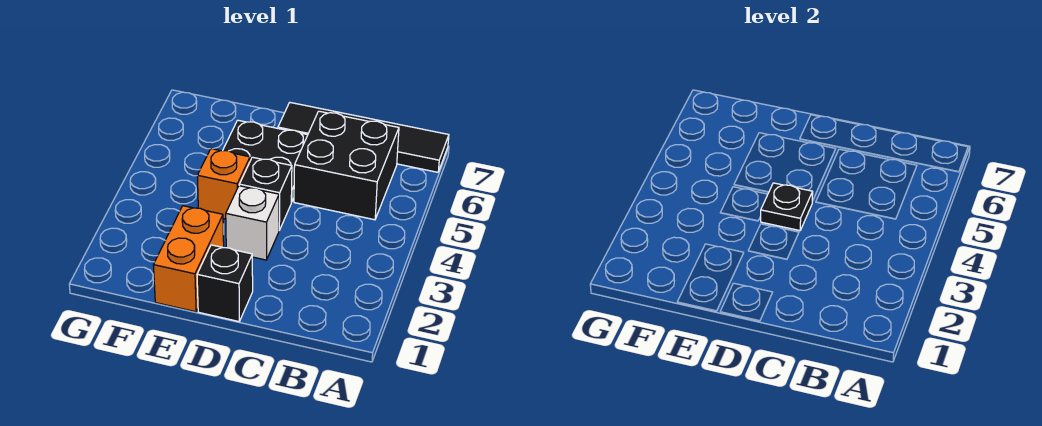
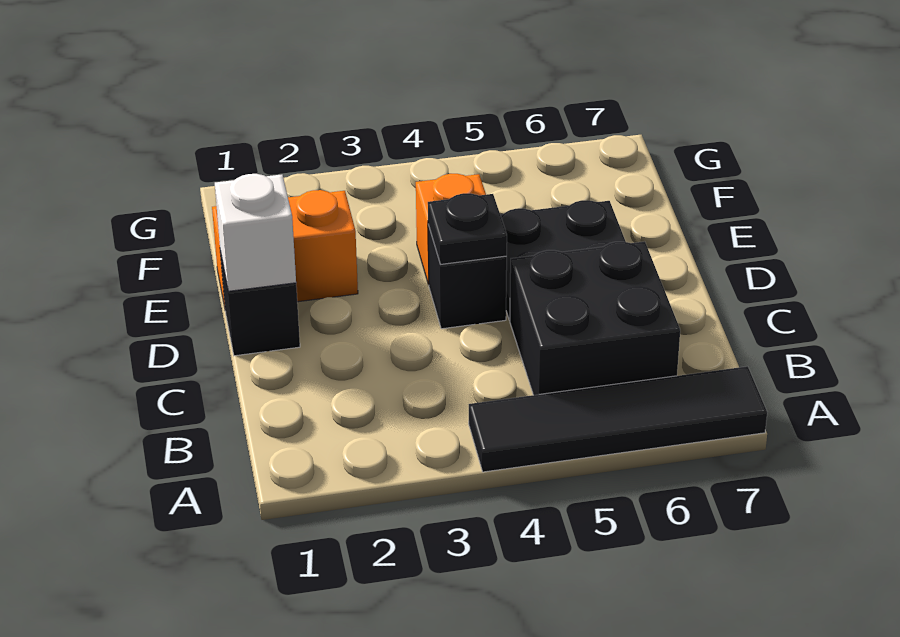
black 1x4 tile [278,103,449,172] -> black 1x4 tile turned to [469,366,767,472]
white 1x1 brick [226,186,279,260] -> white 1x1 brick moved to [215,174,296,291]

